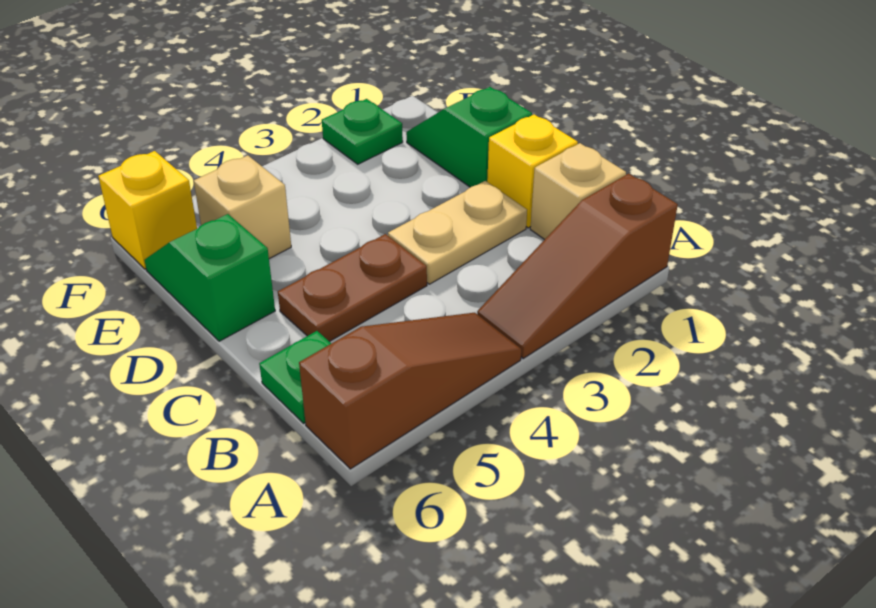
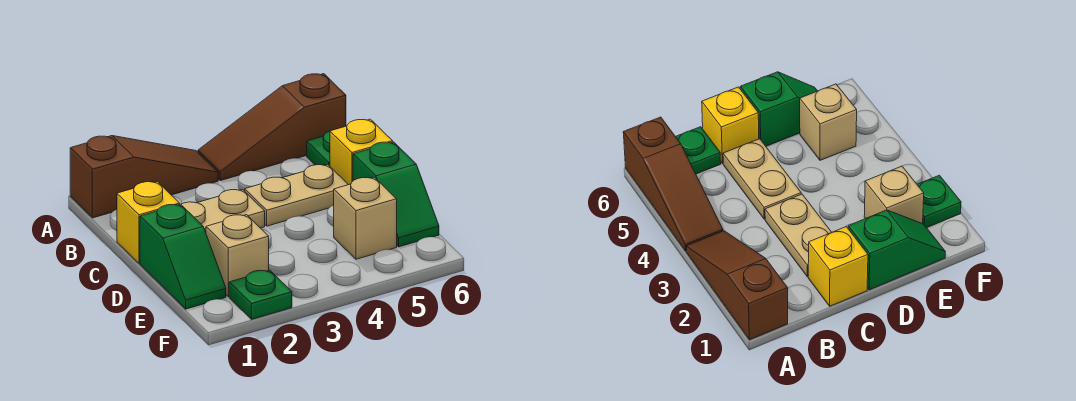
tan 1x1 brick [530,143,626,240] -> tan 1x1 brick moved to [206,215,269,297]
brown 1x2 plate [278,234,427,342] -> tan 1x2 plate [245,164,348,226]
yellow 1x1 brick [98,151,197,269] -> yellow 1x1 brick moved to [330,119,393,185]

